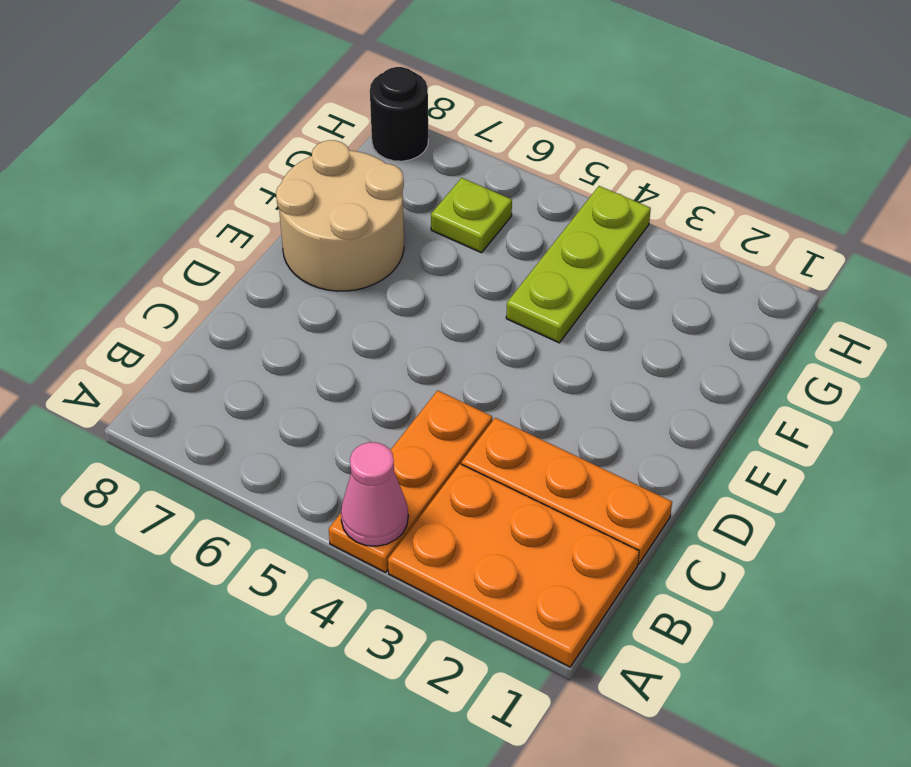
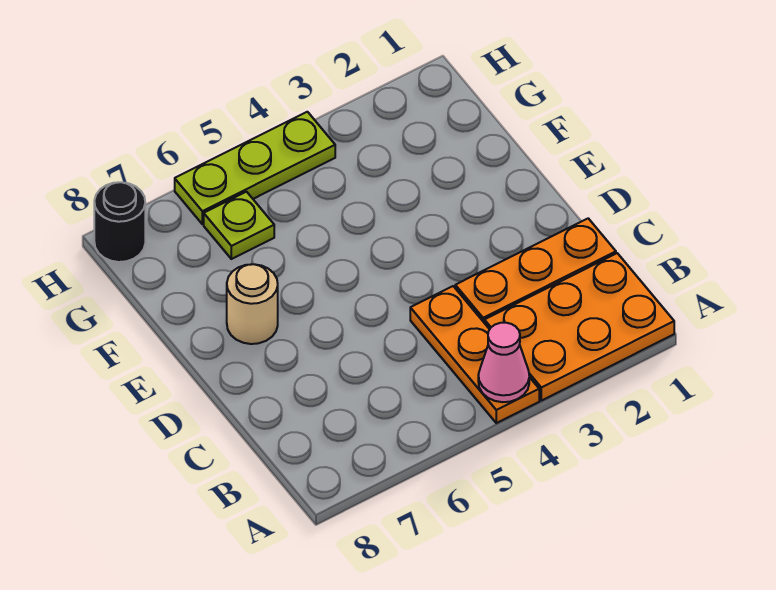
tan 2x2 round brick [276,140,404,291] -> tan 1x1 round brick [227,264,278,344]
lime 1x3 plate [506,186,651,343] -> lime 1x3 plate turned to [175,112,335,224]

